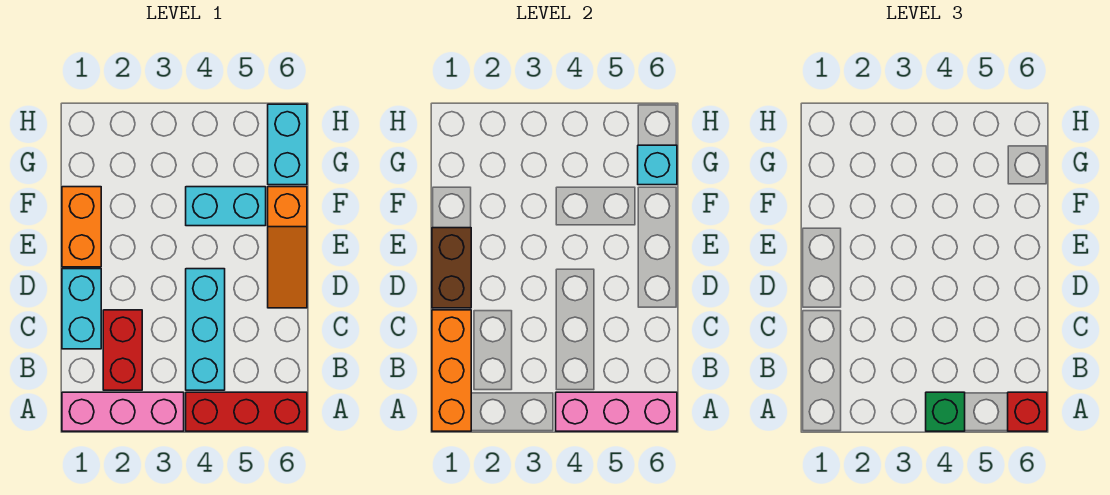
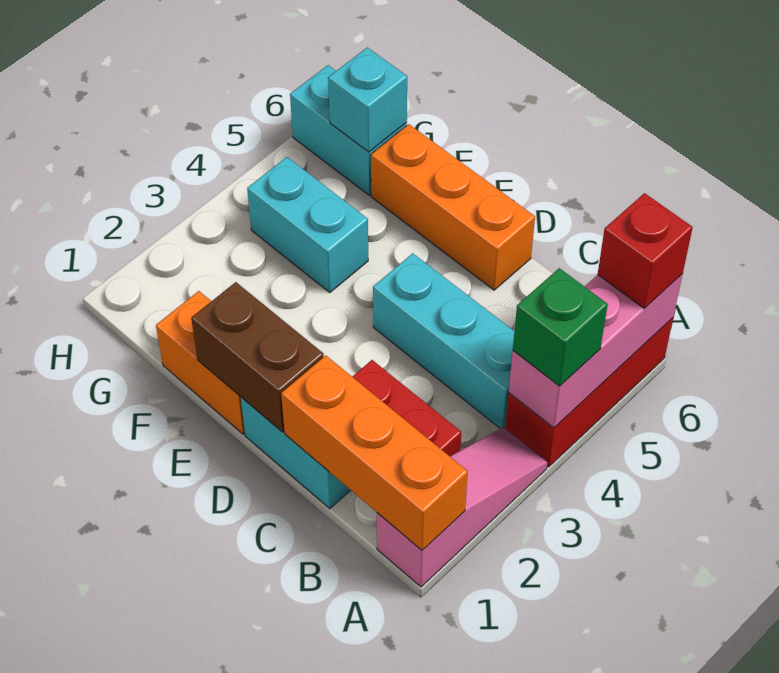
pink 1x3 brick [62,392,184,431] -> pink 1x3 slope [377,427,548,587]
orange 1x3 slope [268,187,307,308] -> orange 1x3 brick [371,124,535,290]
cyan 1x2 brick [186,187,266,226] -> cyan 1x2 brick turned to [247,157,368,292]

